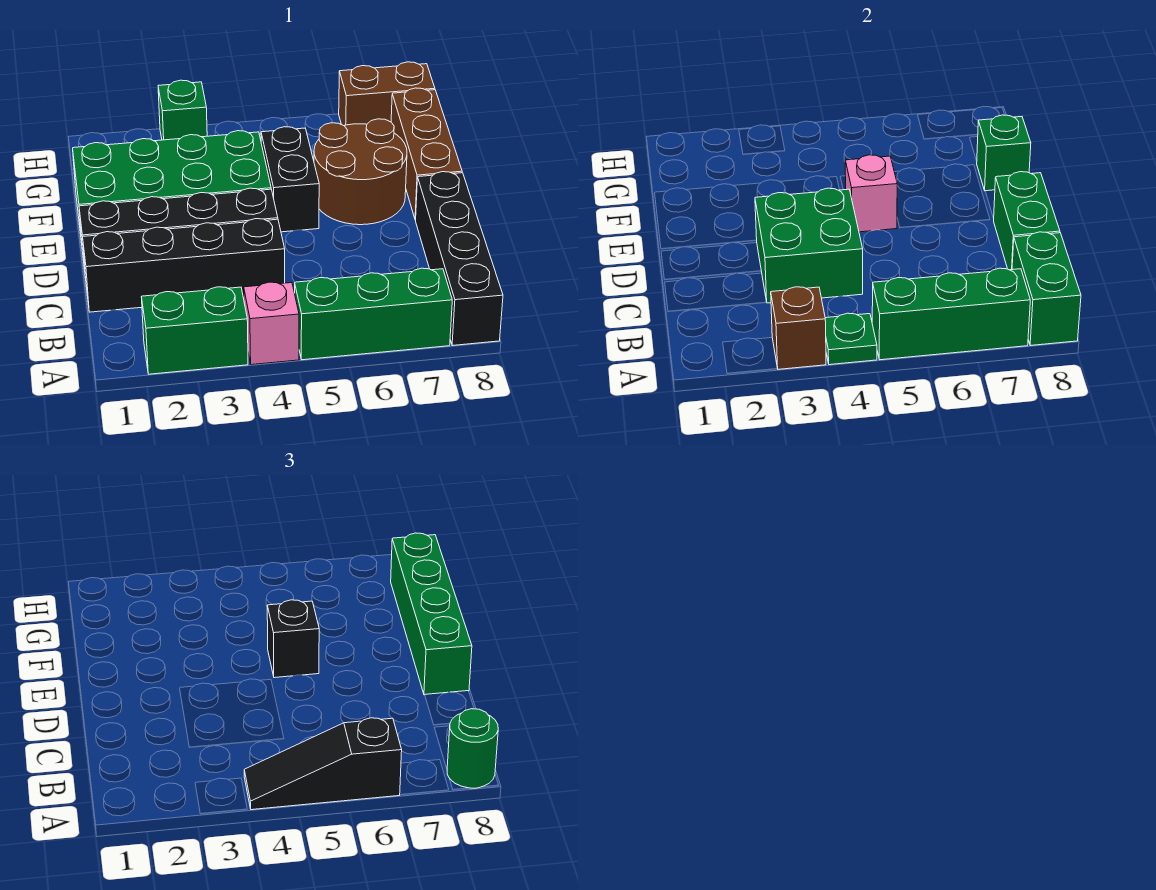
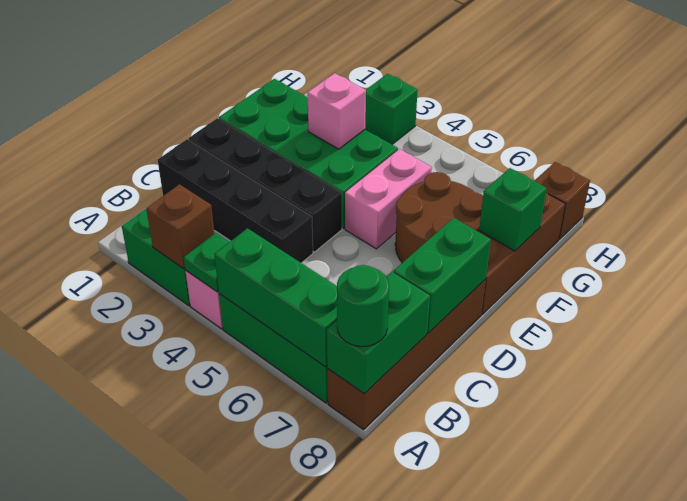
black 1x3 slope [244,718,402,810] -> none
black 1x4 brick [416,172,503,346] -> brown 1x4 brick [327,279,486,430]
green 2x2 brick [755,188,863,303] -> none
green 1x4 brick [391,533,472,695] -> none
black 1x2 brick [261,127,319,232] -> pink 1x2 brick [345,149,432,249]
pink 1x1 brick [845,155,897,232] -> pink 1x1 brick moved to [307,73,366,149]
black 1x1 brick [267,600,319,678] -> none
brown 1x2 brick [339,62,435,126] -> brown 1x1 brick [535,162,590,239]

